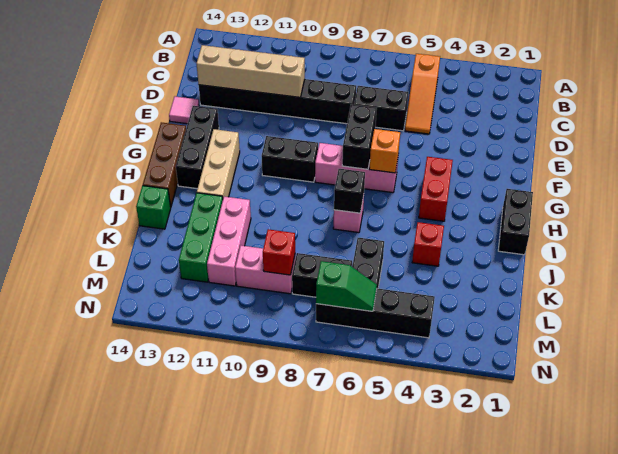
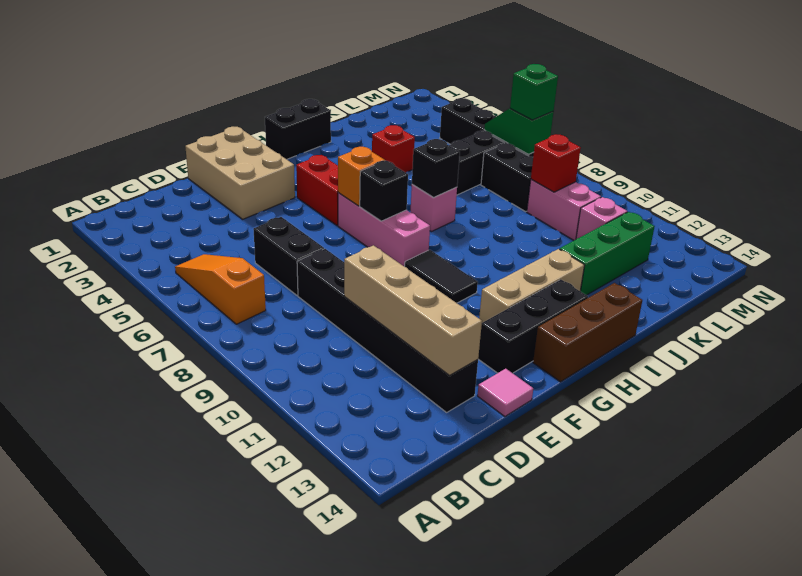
orange 1x3 slope [405,54,440,134] -> orange 1x3 slope turned to [175,254,266,324]
none -> tan 2x3 brick [185,127,295,219]
black 1x2 brick [342,105,377,169] -> black 1x1 brick [360,161,408,221]
red 1x2 brick [419,157,453,221] -> red 1x2 brick turned to [296,155,338,225]
black 1x2 brick [262,136,318,182] -> black 1x2 tile [405,250,478,303]
pink 1x3 brick [207,196,251,286] -> pink 1x1 brick [576,197,627,239]
green 1x1 brick [136,186,171,229] -> green 1x1 brick moved to [510,64,558,120]

